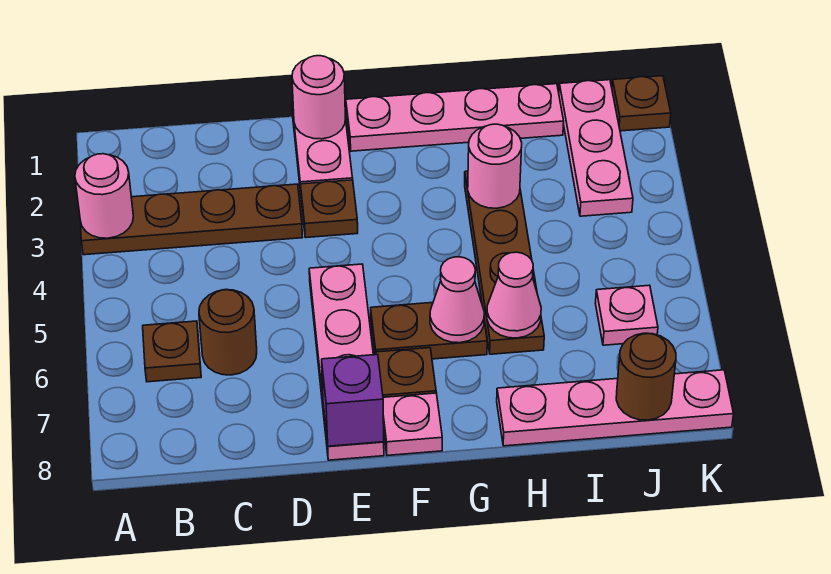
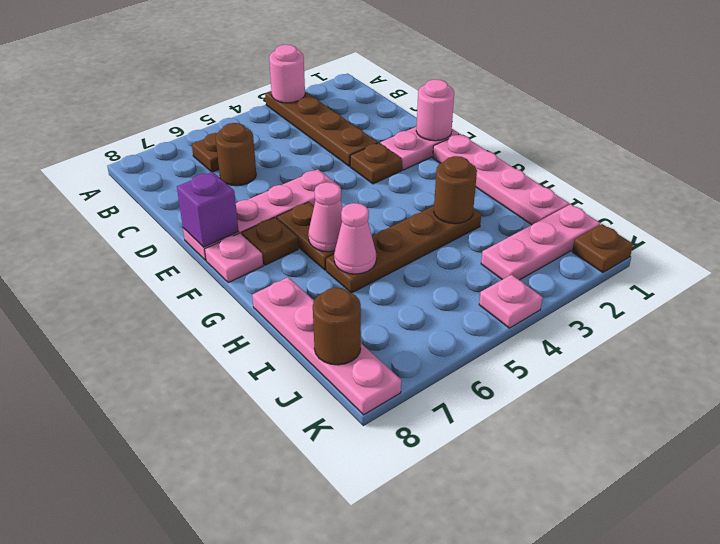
pink 1x1 round brick [468,124,522,208] -> brown 1x1 round brick [434,156,477,224]
pink 1x1 plate [595,285,658,345] -> pink 1x1 plate moved to [479,275,543,328]

